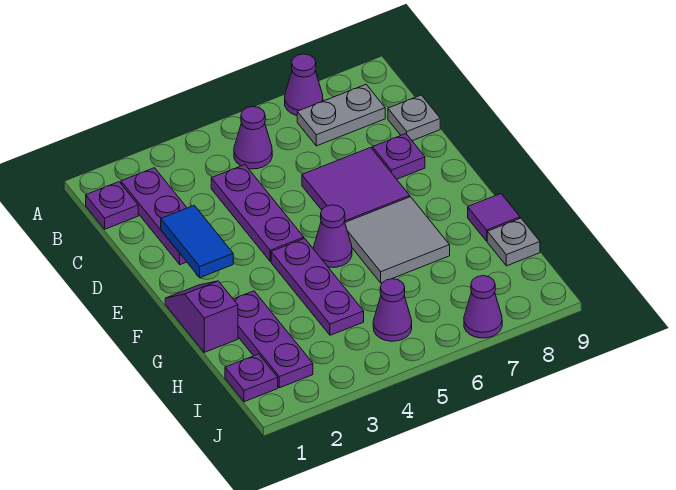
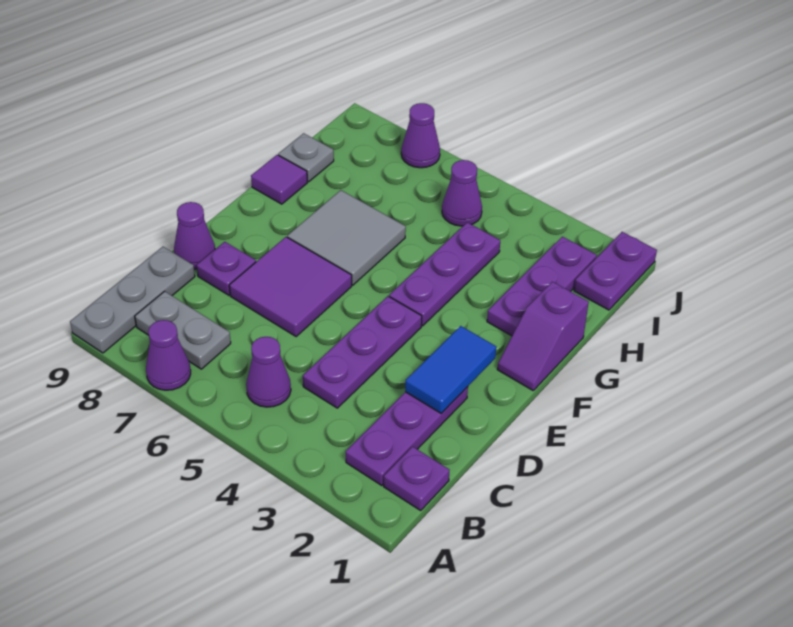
grey 1x1 plate [388,95,440,141] -> grey 1x3 plate [70,247,195,353]
purple 1x1 cone [314,205,352,267] -> purple 1x1 cone moved to [174,202,215,269]
purple 1x1 plate [225,354,278,402] -> purple 1x2 plate [574,232,657,310]

